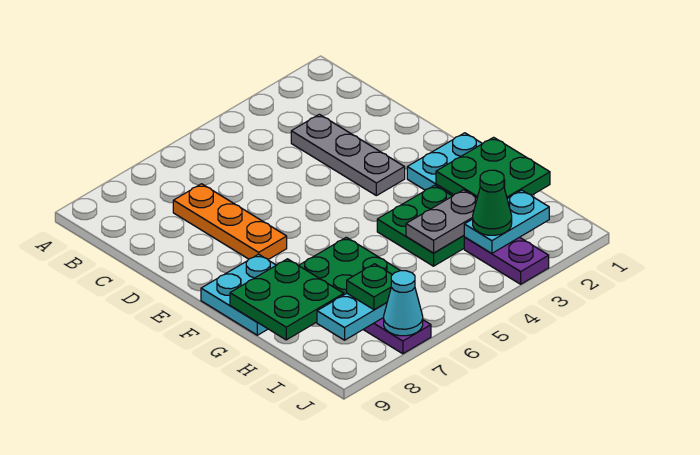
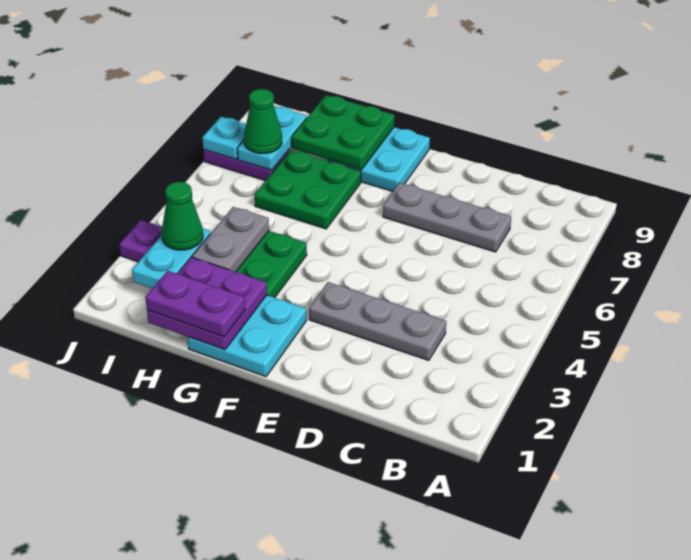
orange 1x3 plate [173,184,287,259] -> grey 1x3 plate [383,183,511,252]
green 2x2 plate [436,137,550,199] -> purple 2x2 plate [147,257,267,350]
none -> purple 1x2 plate [145,271,245,337]
green 1x1 plate [347,264,392,310] -> green 1x1 cone [244,89,282,154]
cyan 1x1 cone [384,271,423,336] -> cyan 1x1 plate [202,117,246,159]

